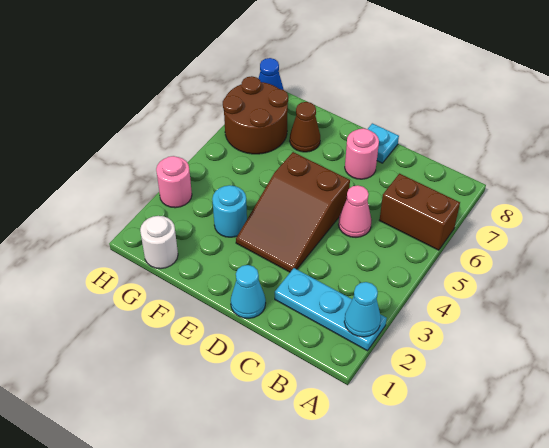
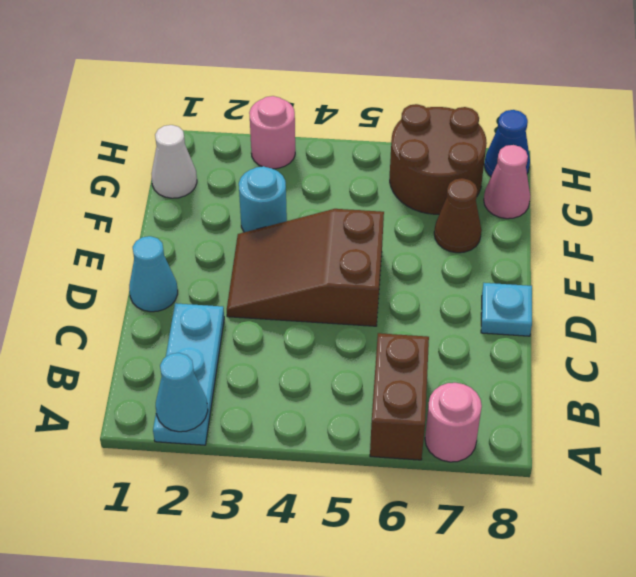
pink 1x1 cone [338,185,372,237] -> pink 1x1 cone moved to [484,145,530,219]
pink 1x1 round brick [345,128,379,179] -> pink 1x1 round brick moved to [425,383,482,462]
white 1x1 round brick [140,216,178,269] -> white 1x1 cone [152,125,197,198]

